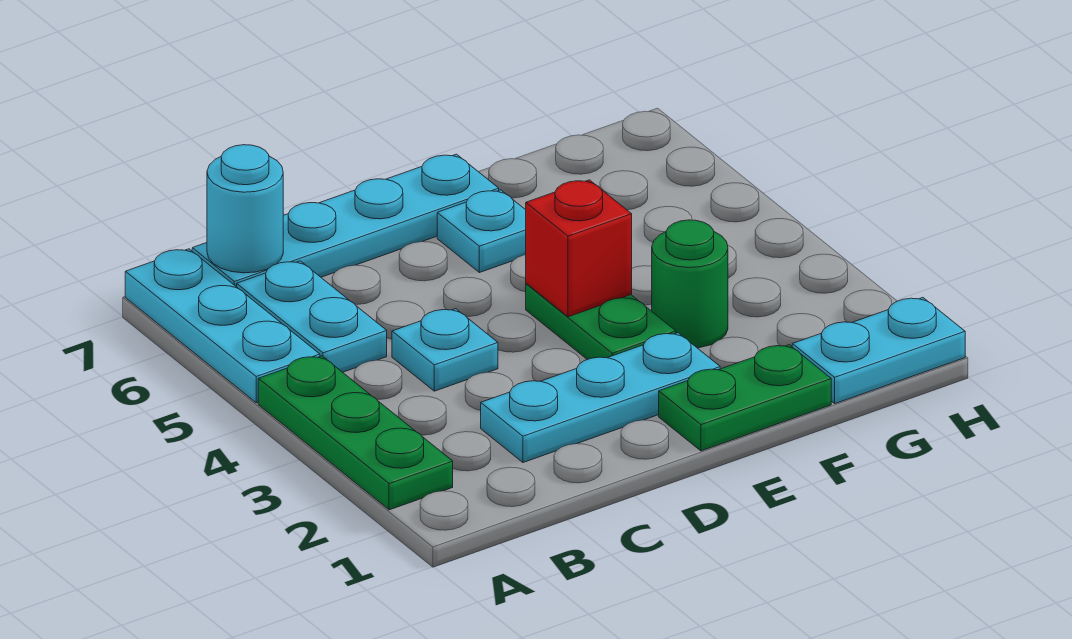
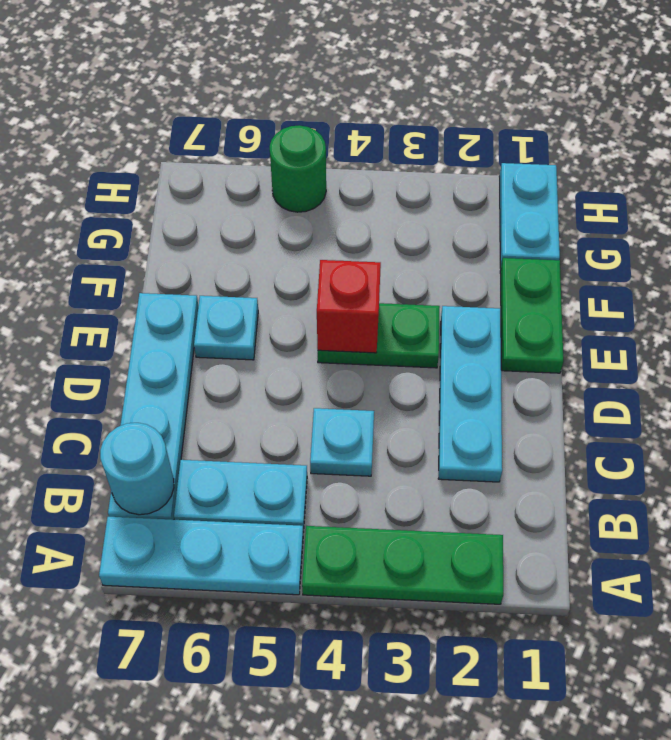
green 1x1 round brick [652,220,728,348] -> green 1x1 round brick moved to [270,126,326,212]

